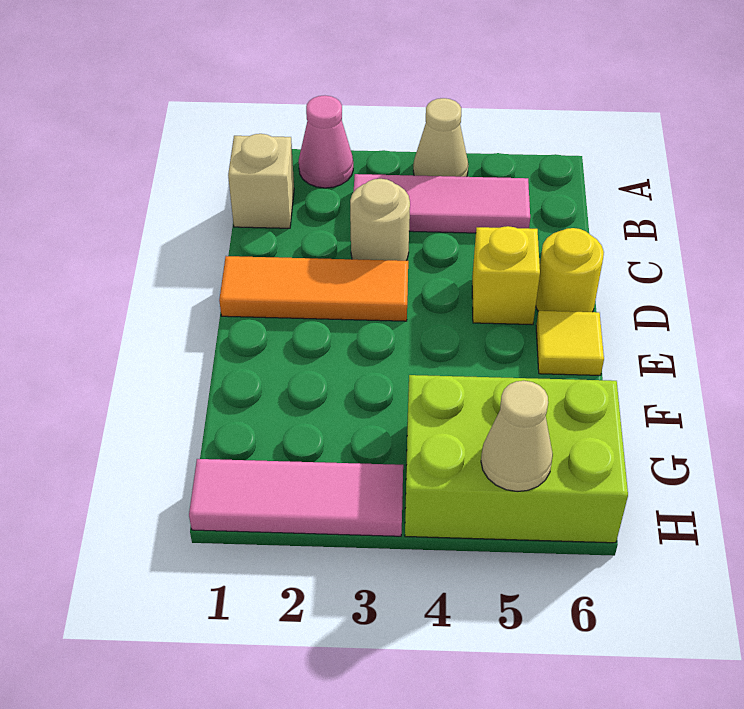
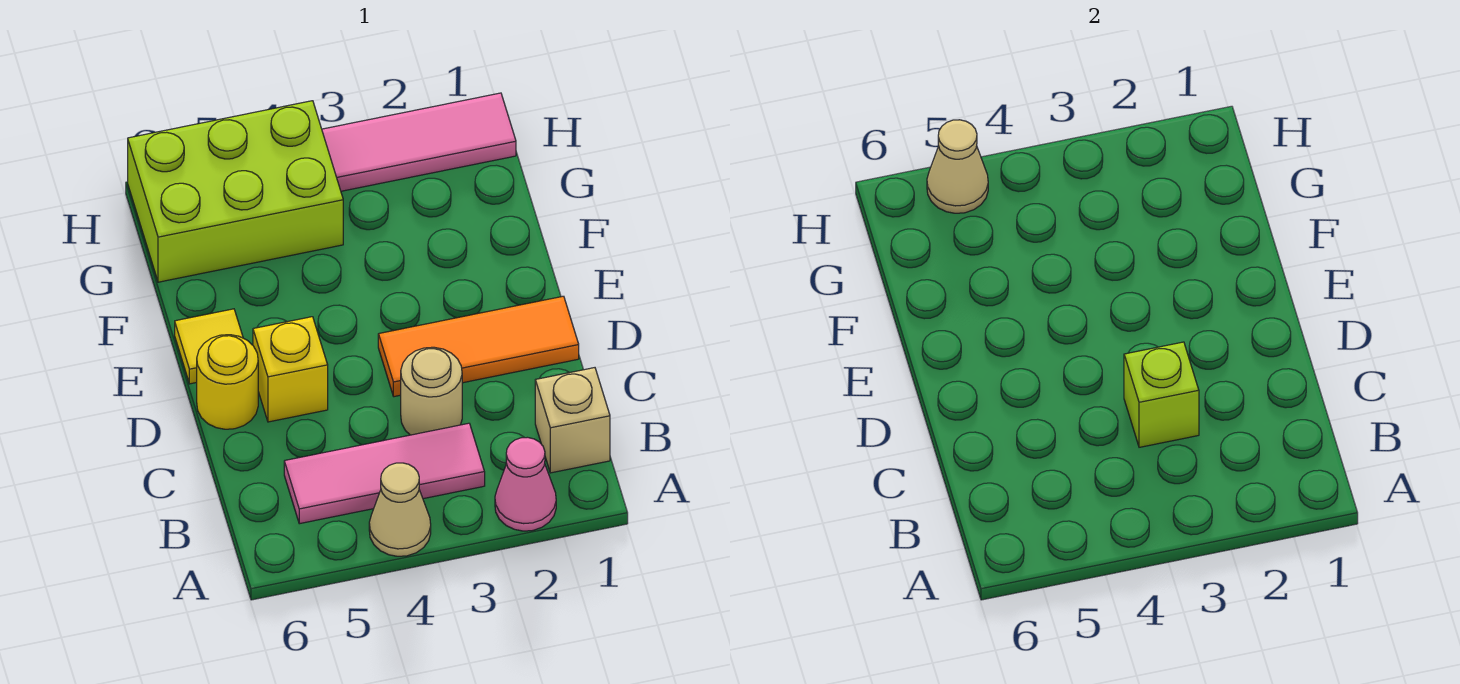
none -> lime 1x1 brick [1124,342,1199,447]

